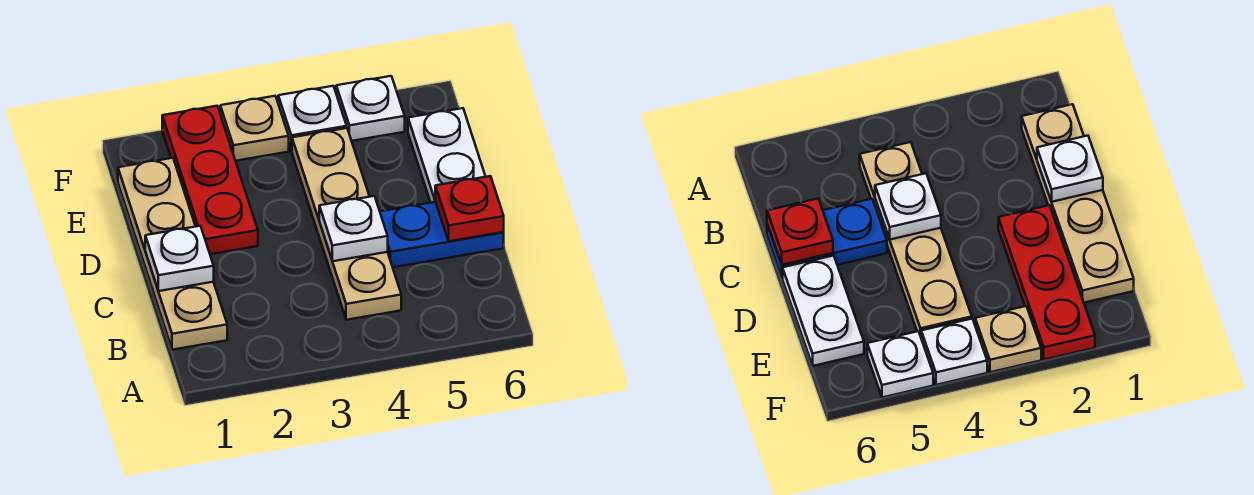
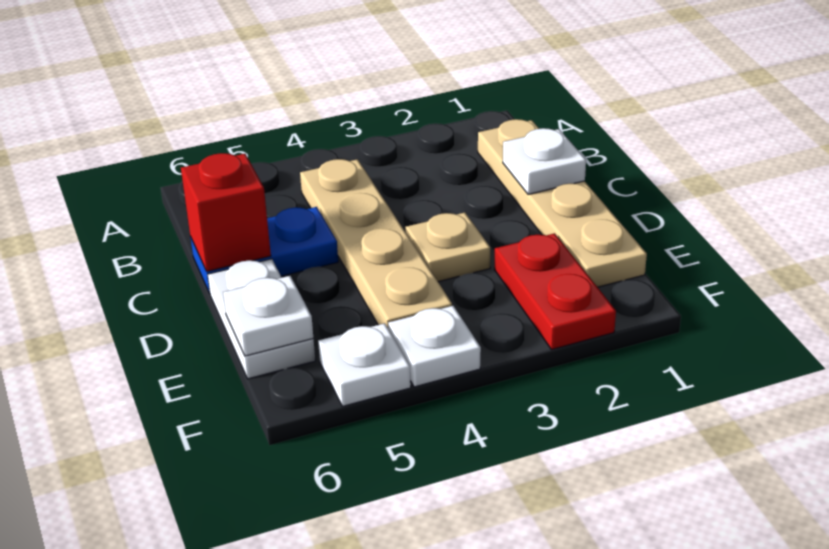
white 1x1 plate [319,196,388,261] -> white 1x1 plate moved to [223,276,313,356]
red 1x1 plate [435,176,504,241] -> red 1x1 brick [181,153,271,271]
red 1x3 plate [162,106,258,254] -> red 1x2 plate [495,233,616,349]
tan 1x1 plate [220,96,289,161] -> tan 1x1 plate moved to [405,212,490,282]

